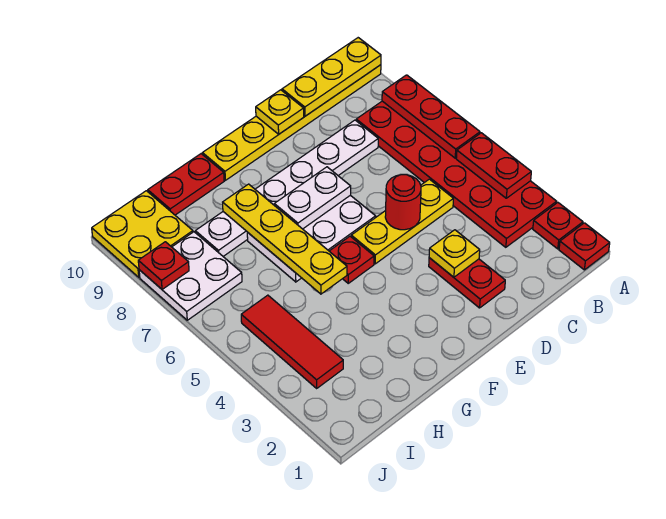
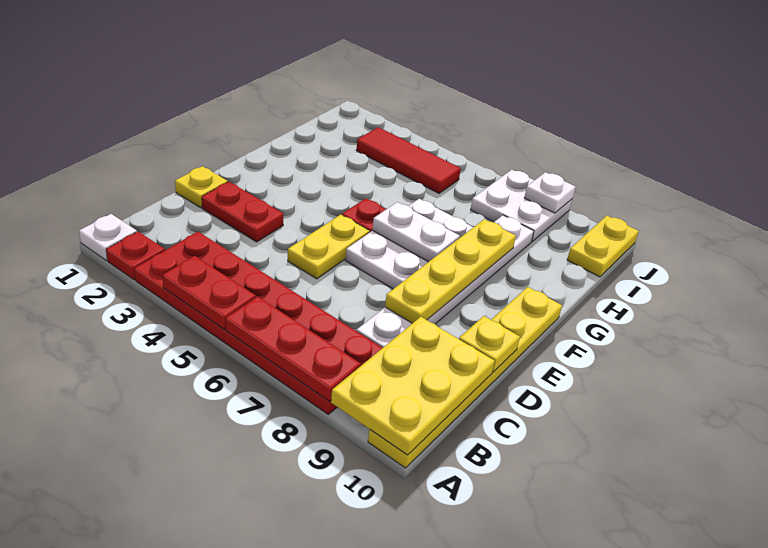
red 1x1 plate [559,223,610,270] -> white 1x1 plate [79,214,137,261]
yellow 1x3 plate [282,38,381,116] -> yellow 2x3 plate [331,317,495,455]
yellow 1x3 plate [351,179,453,264] -> yellow 1x2 plate [288,215,370,279]
yellow 1x1 plate [429,230,480,277] -> yellow 1x1 plate moved to [175,166,228,208]
red 1x1 round brick [385,175,421,230] -> none
white 1x2 plate [274,167,351,229] -> white 1x2 plate turned to [372,202,460,262]
yellow 1x4 plate [223,184,347,294] -> yellow 1x4 plate turned to [385,219,516,323]
red 1x2 plate [148,154,224,215] -> none
yellow 2x2 plate [92,191,193,277] -> yellow 1x2 plate [567,216,639,277]
red 1x1 plate [138,242,189,289] -> white 1x1 plate [524,172,576,213]

